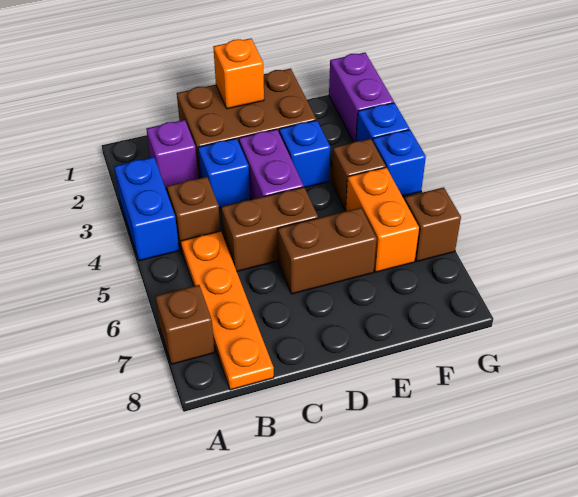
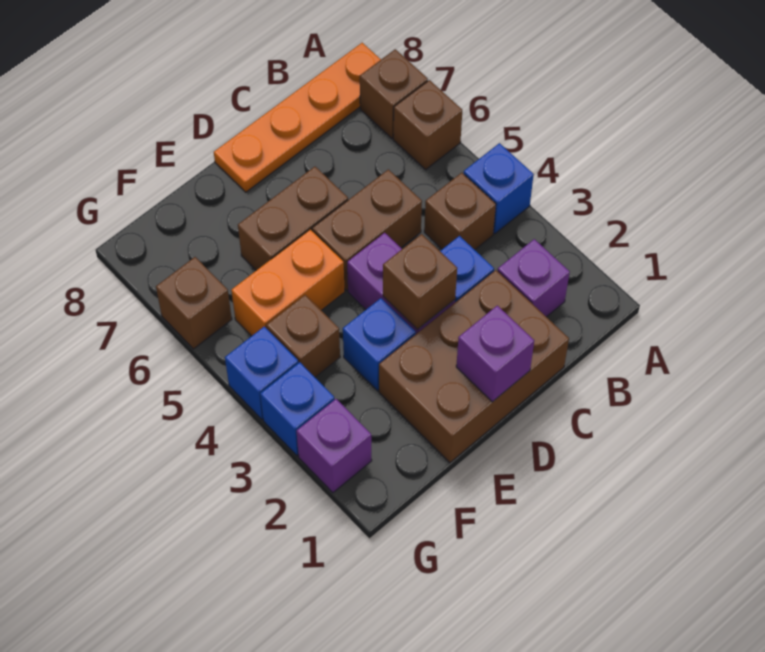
blue 1x2 brick [114,157,179,261] -> blue 1x1 brick [463,143,534,234]
none -> brown 1x1 brick [393,80,462,170]
orange 1x4 plate [181,231,274,390] -> orange 1x4 plate turned to [214,43,381,192]
orange 1x1 brick [213,38,264,109] -> purple 1x1 brick [456,306,534,402]
none -> brown 1x1 brick [383,234,457,330]
orange 1x2 brick [346,167,419,272] -> orange 1x2 brick turned to [231,230,345,336]
purple 1x2 brick [329,53,394,142] -> purple 1x1 brick [296,399,372,493]

